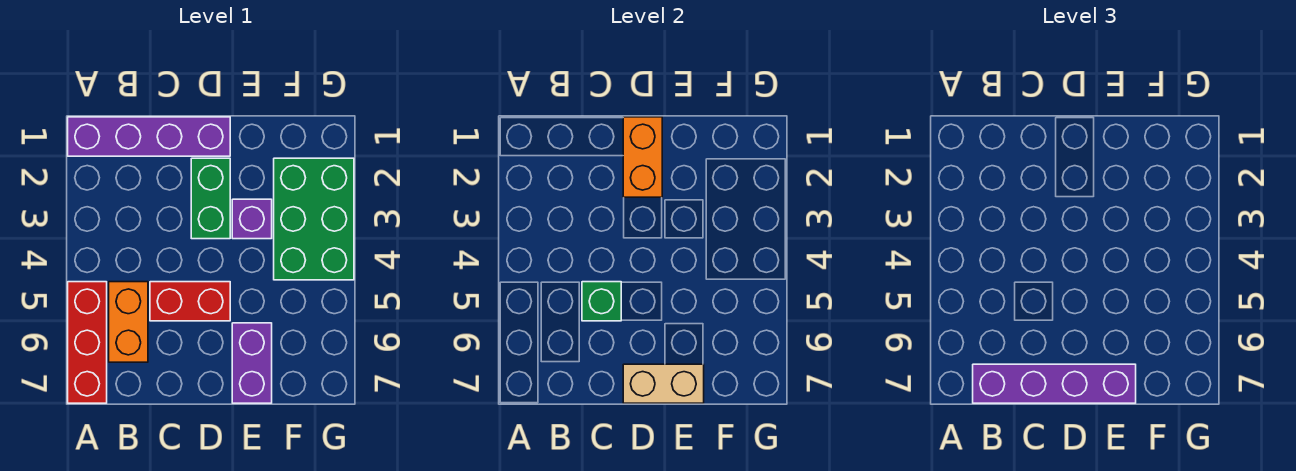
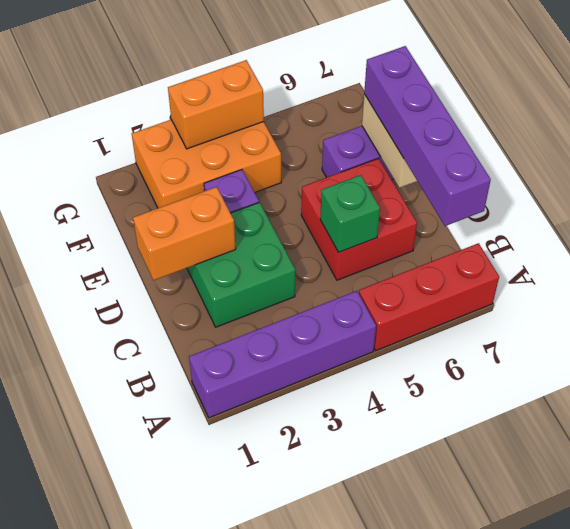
purple 1x4 brick [68,117,230,156] -> purple 1x4 brick turned to [189,291,376,418]
orange 1x2 brick [109,282,148,362] -> orange 1x2 brick moved to [168,60,264,149]
red 1x2 brick [150,282,230,321] -> red 2x2 brick [301,158,417,280]
green 1x2 brick [191,158,230,239] -> green 2x2 brick [187,202,295,327]
green 2x3 brick [274,158,354,280] -> orange 2x3 brick [132,120,281,208]

